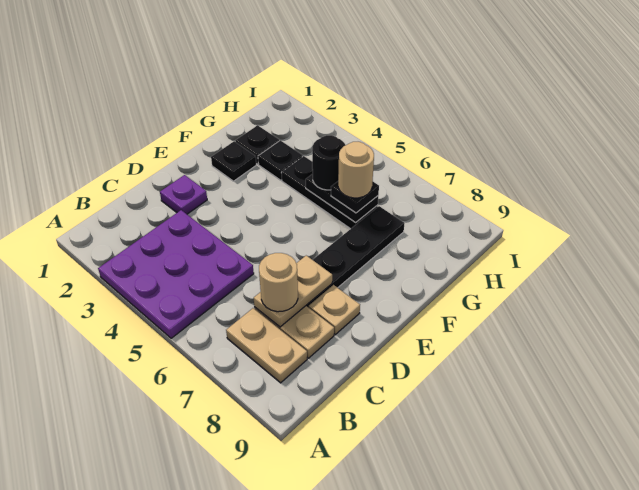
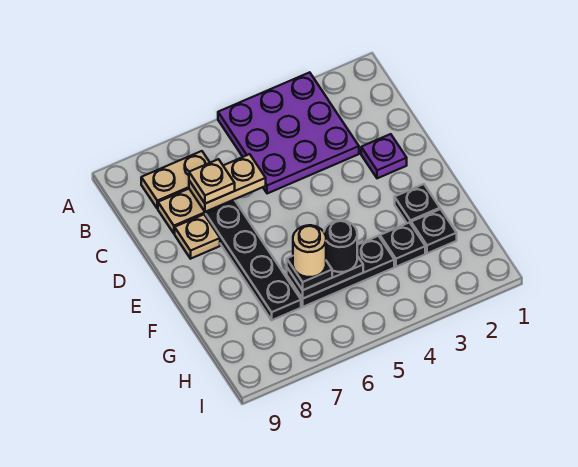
tan 1x2 plate [254,256,332,327] -> tan 1x2 plate turned to [189,154,266,212]
tan 1x1 round brick [259,253,298,312] -> tan 1x1 plate [189,159,235,204]

